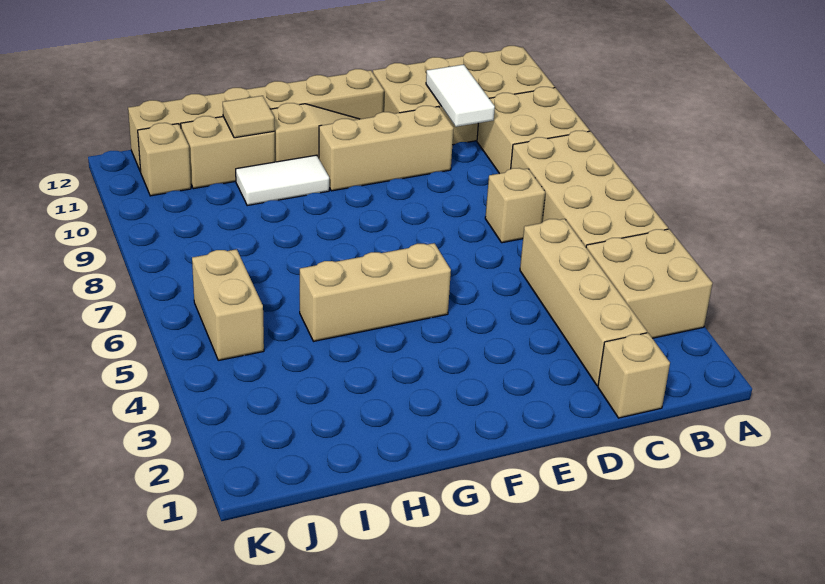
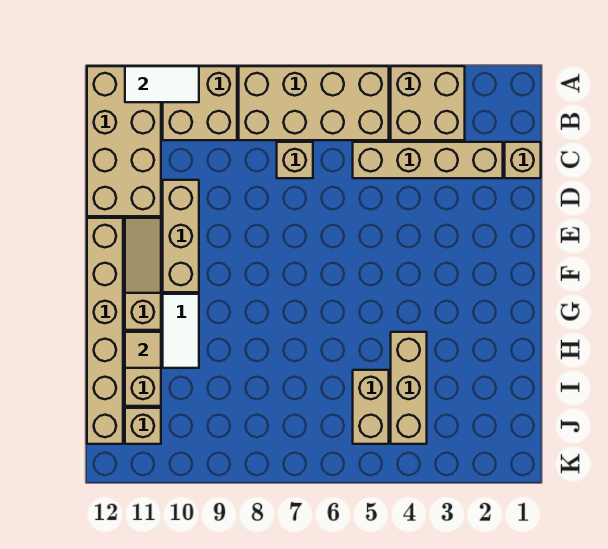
white 1x2 tile [426,65,495,127] -> white 1x2 tile moved to [125,66,199,102]
tan 1x3 brick [300,243,451,341] -> tan 1x3 brick moved to [391,332,427,444]
tan 1x2 brick [192,249,264,361] -> tan 1x2 brick turned to [353,370,389,444]

